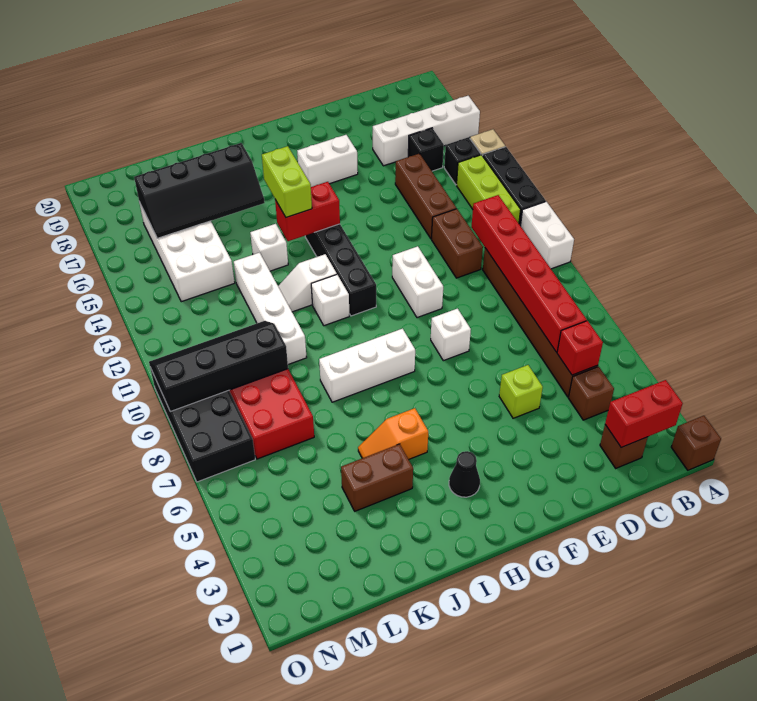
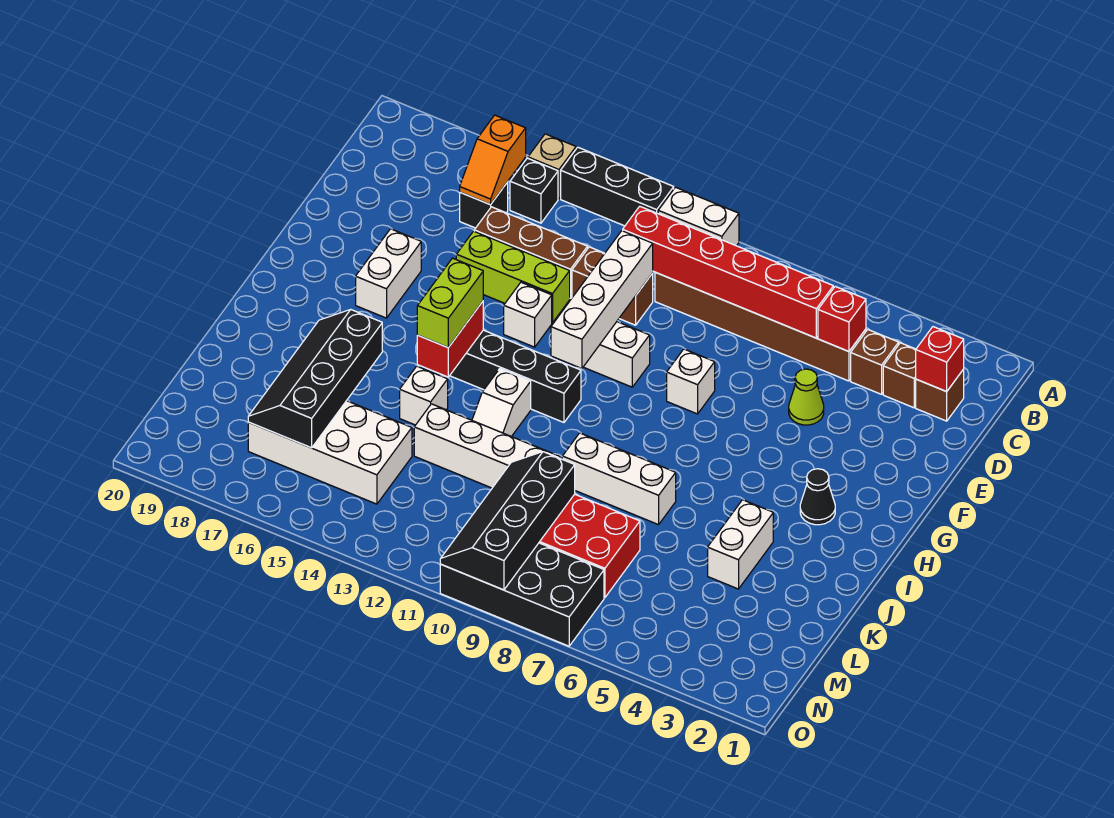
brown 1x1 brick [671,416,721,470] -> brown 1x1 brick moved to [883,343,916,408]
white 1x4 brick [373,96,480,166] -> white 1x4 brick moved to [551,231,653,369]
red 1x2 brick [605,380,683,447] -> red 1x1 brick [916,327,964,392]
lime 1x3 brick [457,155,521,223] -> lime 1x3 brick moved to [456,231,570,323]
lime 1x1 brick [499,365,543,418] -> lime 1x1 cone [789,369,824,425]
white 1x3 brick [319,329,415,402] -> white 1x3 brick turned to [562,433,676,525]
orange 1x2 slope [358,408,428,459] -> orange 1x2 slope moved to [460,115,526,205]
white 1x1 brick [311,275,349,326] -> white 1x1 brick moved to [504,282,552,347]
lime 1x2 brick [262,146,312,217] -> lime 1x2 brick turned to [417,258,483,348]
brown 1x2 brick [341,444,413,511] -> white 1x2 brick [708,500,773,589]
black 2x4 slope [134,143,265,238] -> black 2x4 slope turned to [248,310,382,448]

